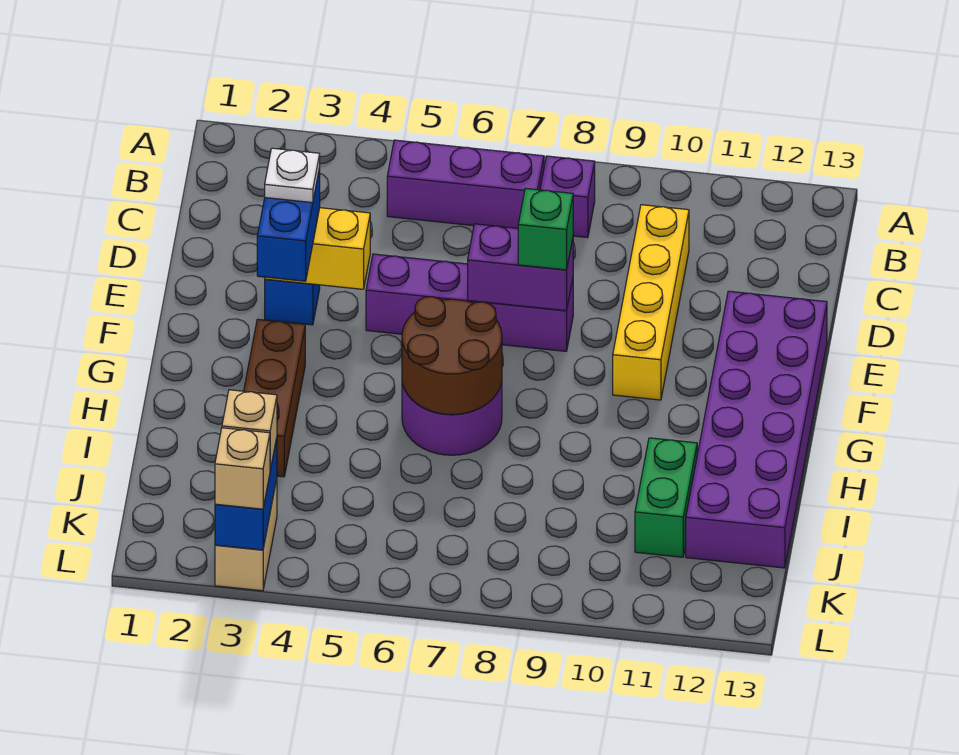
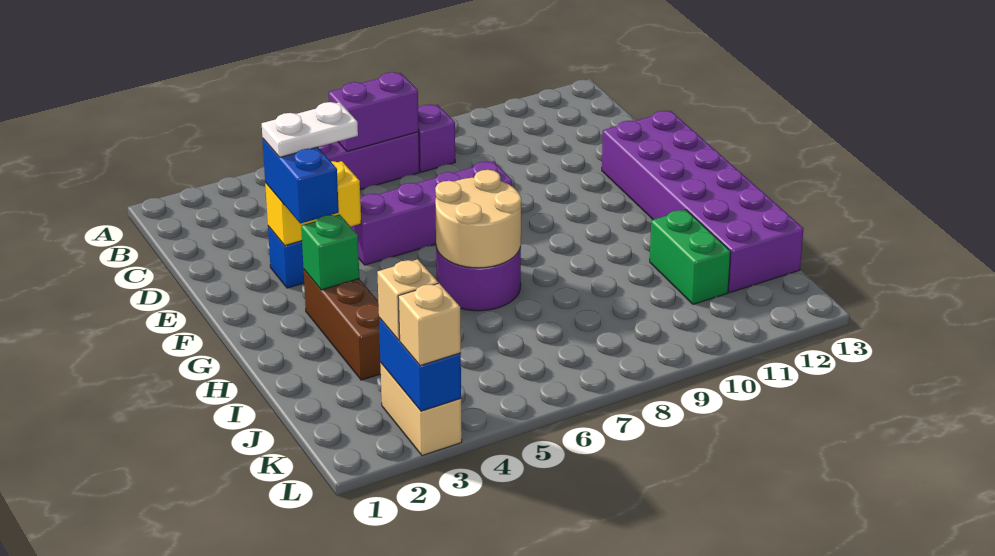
yellow 1x4 brick [613,205,689,400] -> none
white 1x1 plate [265,148,320,203] -> white 1x2 plate [262,102,358,157]
purple 1x2 brick [468,224,573,311] -> purple 1x2 brick moved to [329,72,419,151]
green 1x1 brick [518,188,573,270] -> green 1x1 brick moved to [301,214,359,290]
brown 2x2 round brick [402,297,502,415] -> tan 2x2 round brick [435,170,521,268]

